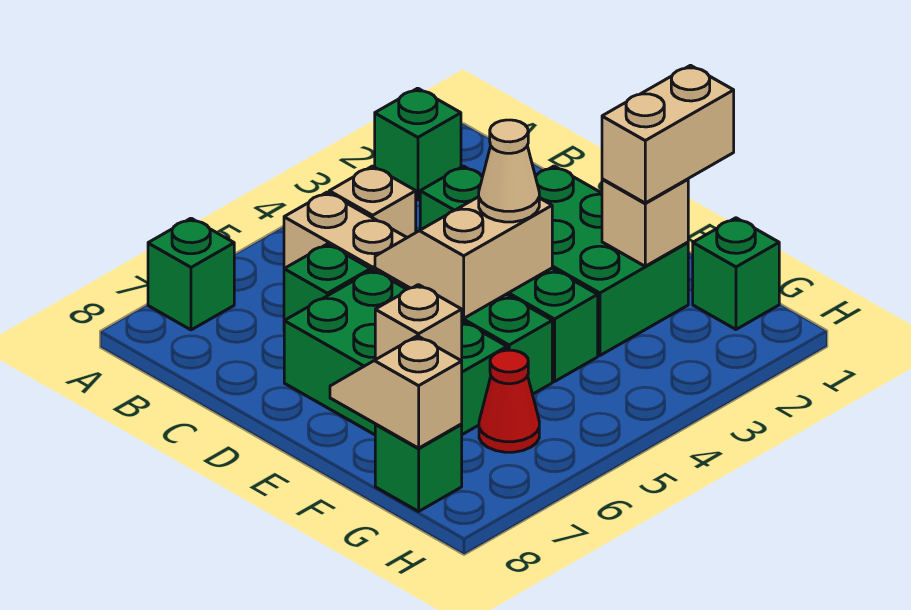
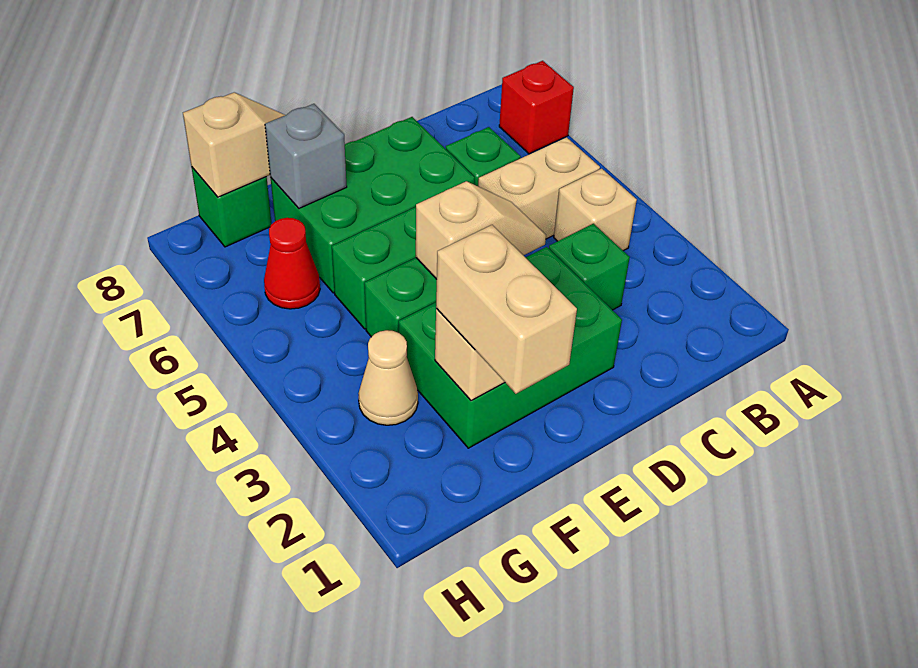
green 1x1 brick [375,88,461,200] -> none
green 1x1 brick [148,218,234,330] -> red 1x1 brick [499,61,574,154]
tan 2x2 slope [375,197,552,318] -> tan 1x2 slope [416,181,546,279]
tan 1x1 cone [479,120,539,222] -> tan 1x1 cone moved to [358,330,418,425]
tan 1x1 brick [375,285,462,361] -> grey 1x1 brick [265,104,347,208]
green 1x1 brick [693,218,779,329] -> none

